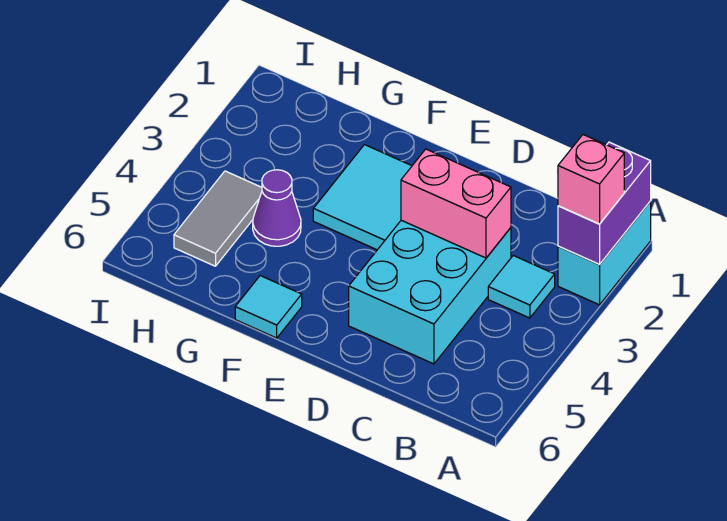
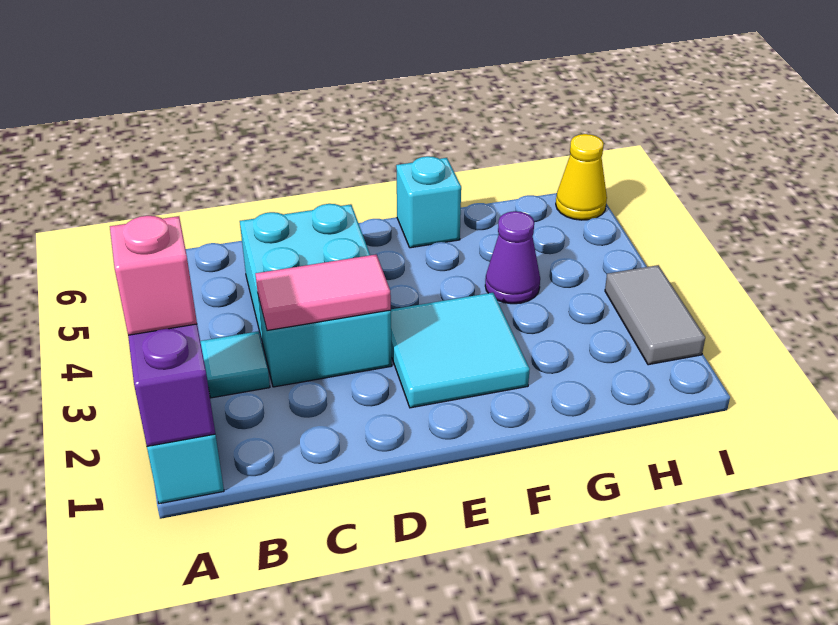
pink 1x2 brick [401,149,511,258] -> pink 1x2 tile [256,255,391,331]
cyan 1x1 tile [235,276,302,338] -> cyan 1x1 brick [396,156,461,248]
grey 1x2 tile [174,171,262,266] -> grey 1x2 tile moved to [605,265,705,365]
none -> yellow 1x1 cone [556,134,607,220]

